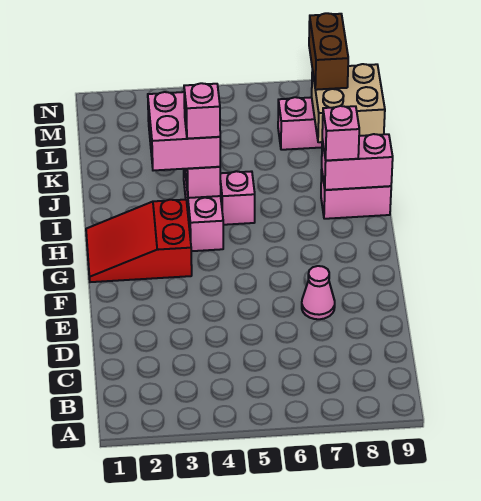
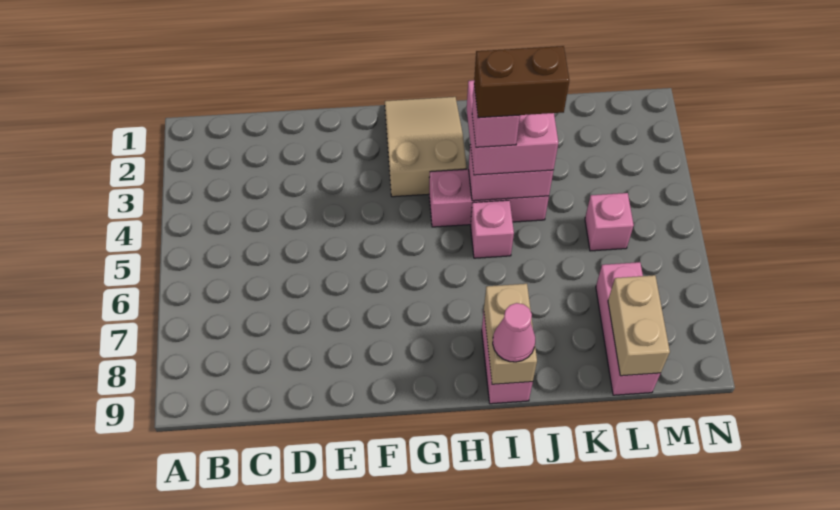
pink 1x1 cone [302,266,335,319] -> pink 1x1 cone moved to [493,303,535,362]
red 2x3 slope [86,200,192,282] -> tan 2x3 slope [385,97,466,197]
pink 1x2 brick [322,134,393,190] -> tan 1x2 brick [484,284,537,384]
pink 1x1 brick [322,106,359,161] -> pink 1x1 brick moved to [585,193,634,251]
tan 2x2 brick [312,64,385,142] -> tan 1x2 brick [608,275,670,376]
brown 1x2 brick [309,13,348,90] -> brown 1x2 brick moved to [474,46,569,118]

